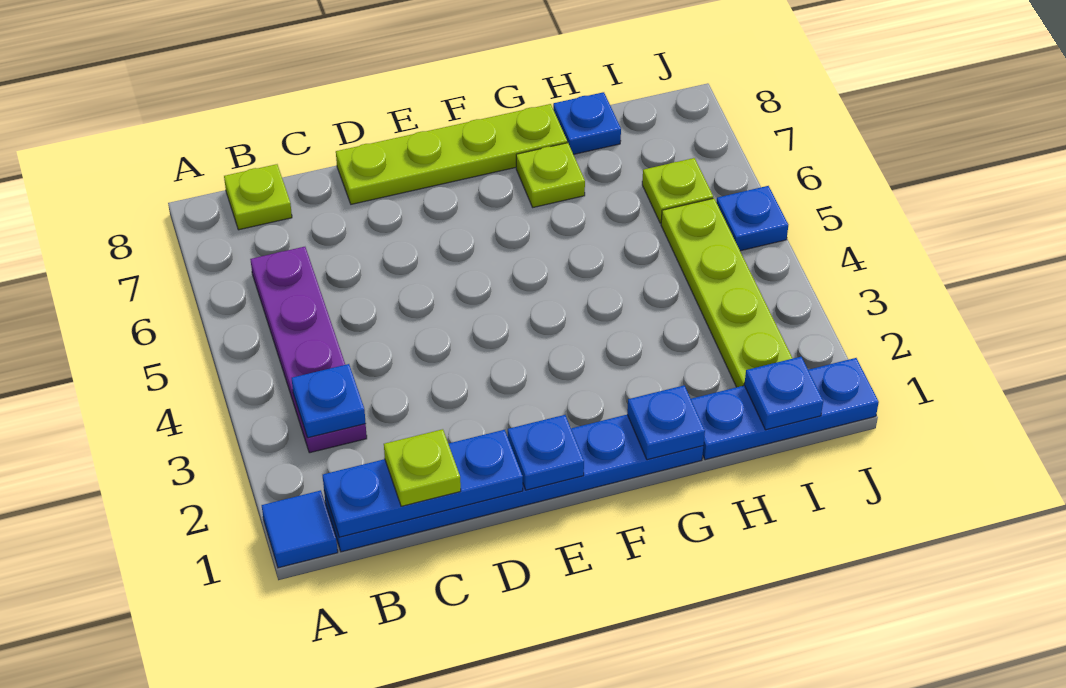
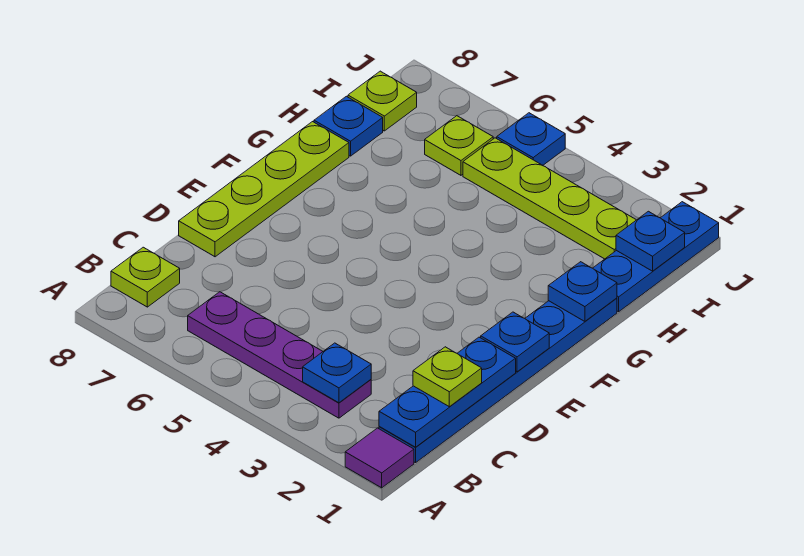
blue 1x1 tile [262,490,338,568] -> purple 1x1 tile [345,428,414,488]
lime 1x1 plate [516,143,585,207] -> lime 1x1 plate moved to [348,71,417,131]

